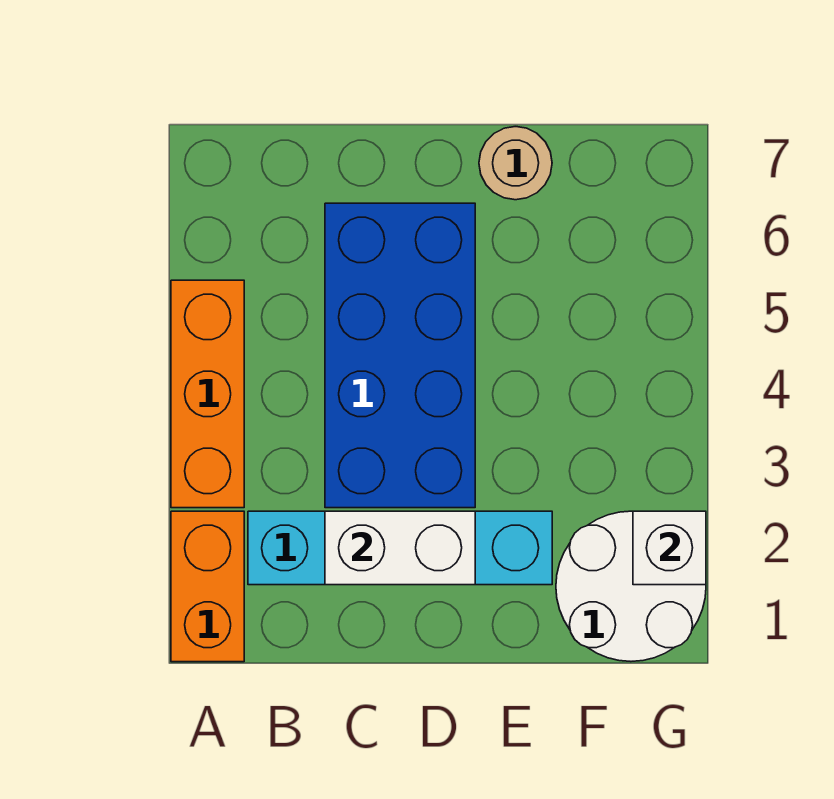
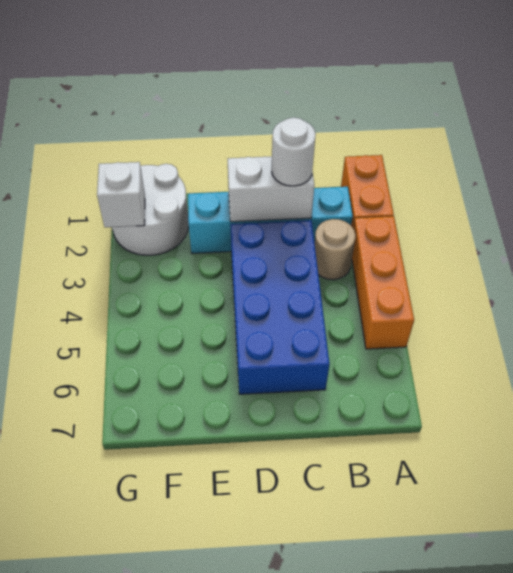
none -> white 1x1 round brick [272,117,316,186]
tan 1x1 round brick [479,127,552,200] -> tan 1x1 round brick moved to [315,219,355,280]

